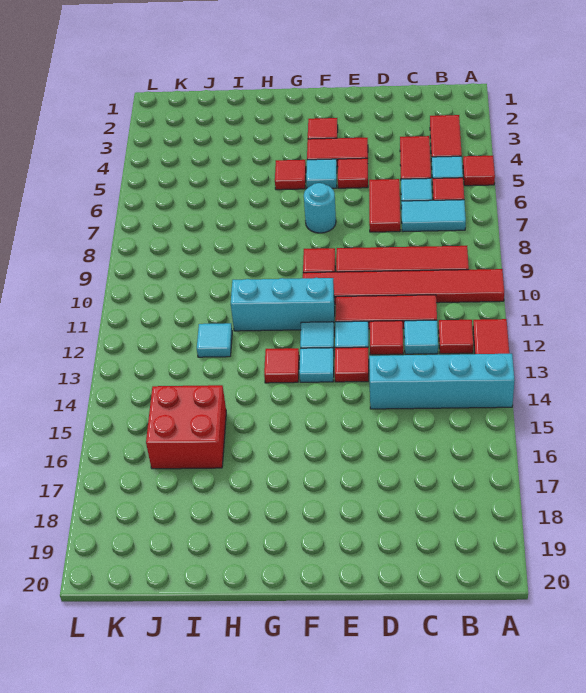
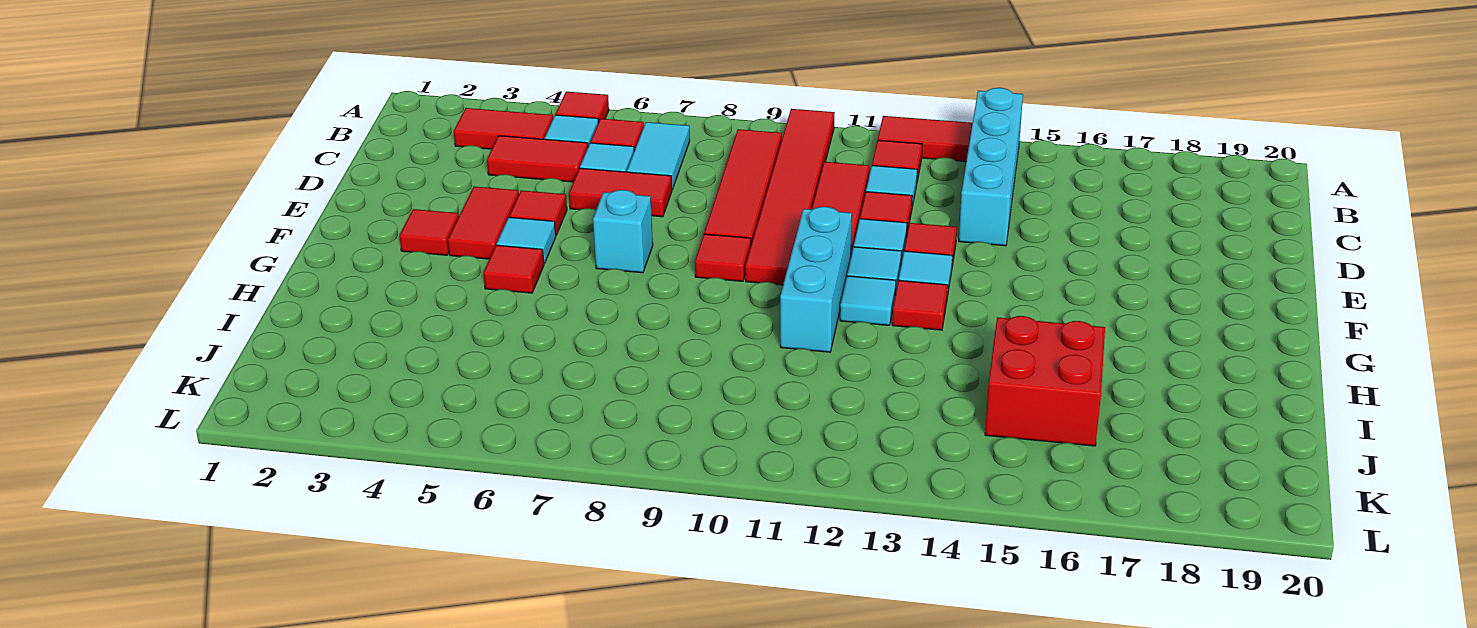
cyan 1x1 round brick [304,183,336,233] -> cyan 1x1 brick [593,190,653,273]
cyan 1x1 tile [197,323,232,357] -> cyan 1x1 tile moved to [840,276,896,325]

